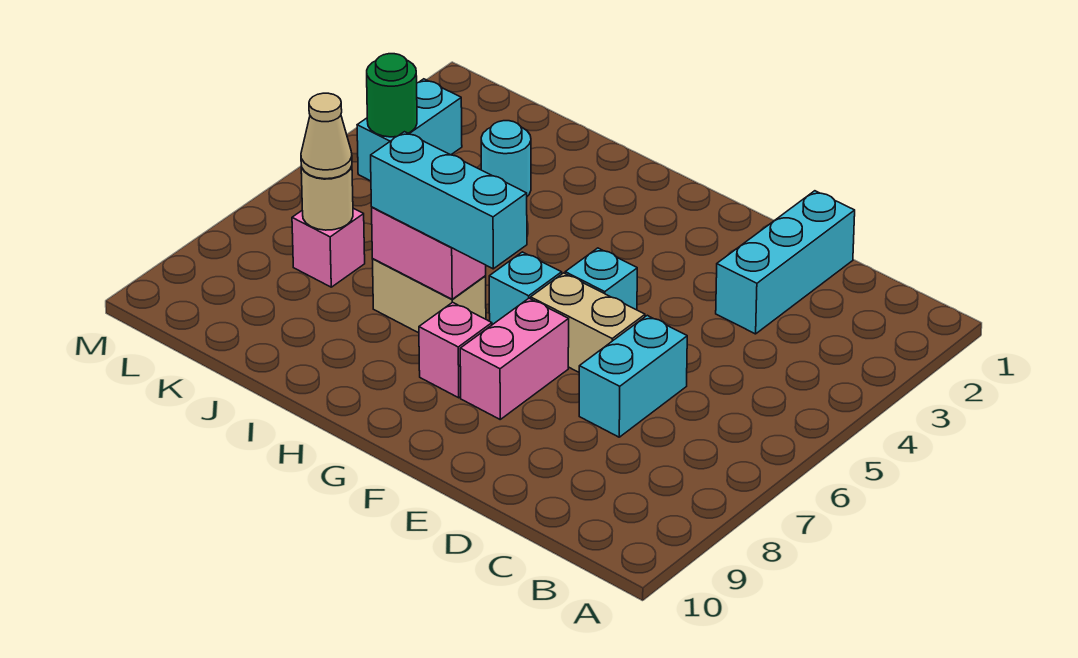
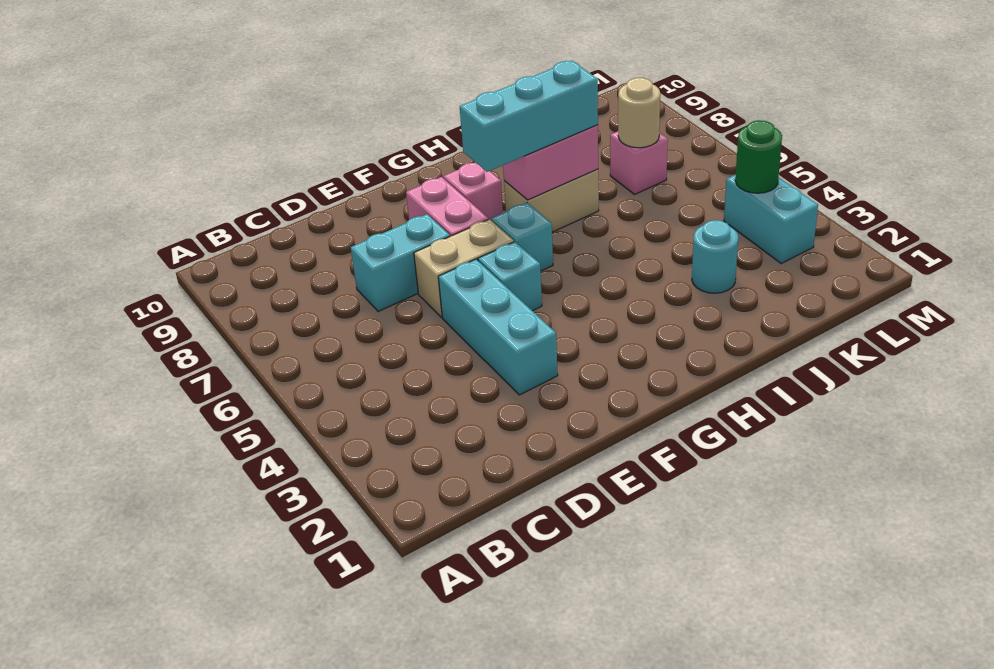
cyan 1x3 brick [716,191,855,334] -> cyan 1x3 brick moved to [438,259,558,395]
cyan 1x2 brick [579,315,687,437] -> cyan 1x2 brick turned to [351,214,450,311]
tan 1x1 cone [301,93,352,179] -> none

